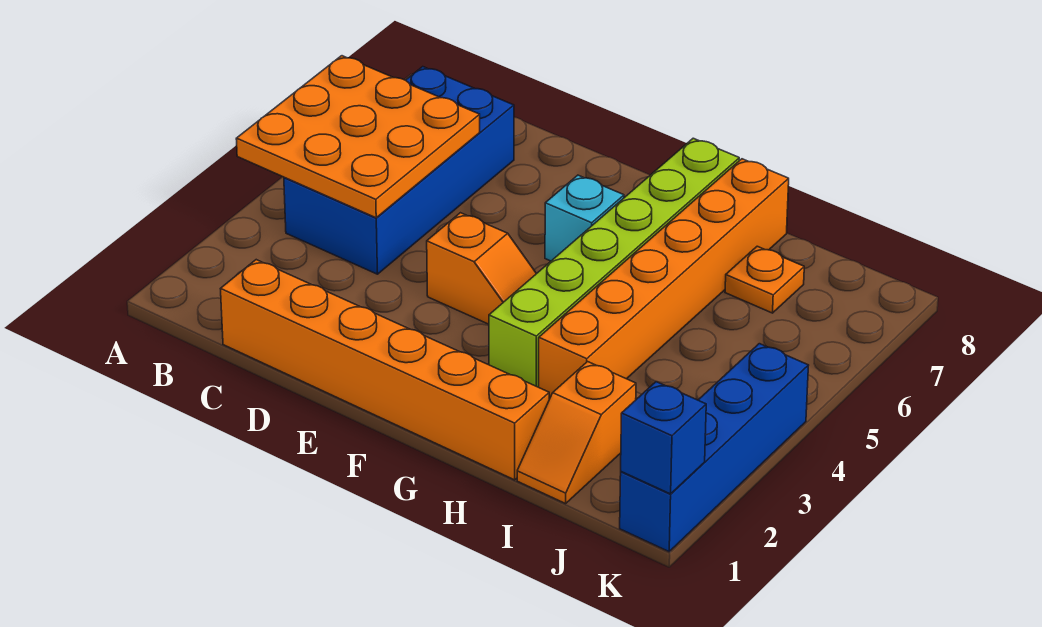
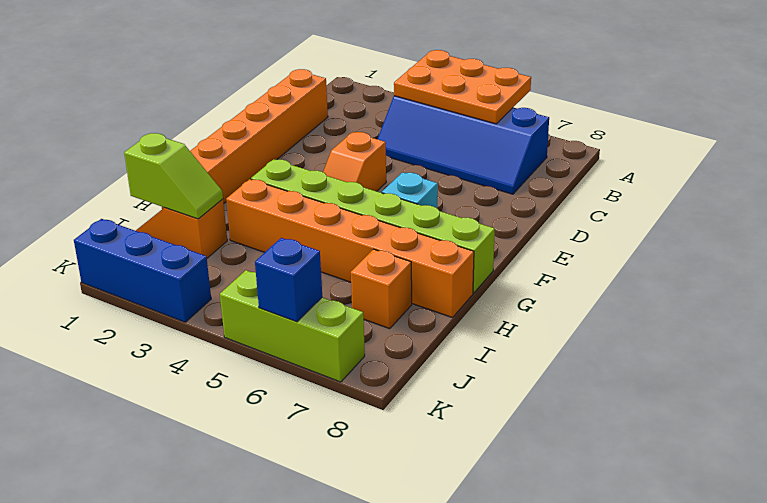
orange 3x3 plate [236,56,480,218] -> orange 2x3 plate [394,50,531,124]
blue 2x4 brick [284,67,514,274] -> blue 2x4 slope [378,96,549,194]
none -> lime 1x2 slope [124,133,223,219]
orange 1x1 plate [725,246,804,313] -> orange 1x1 brick [351,249,412,329]
blue 1x4 brick [620,344,809,552] -> blue 1x3 brick [74,219,211,322]
blue 1x1 brick [621,382,706,494] -> blue 1x1 brick moved to [255,238,322,322]
none -> lime 1x3 brick [220,270,365,382]

